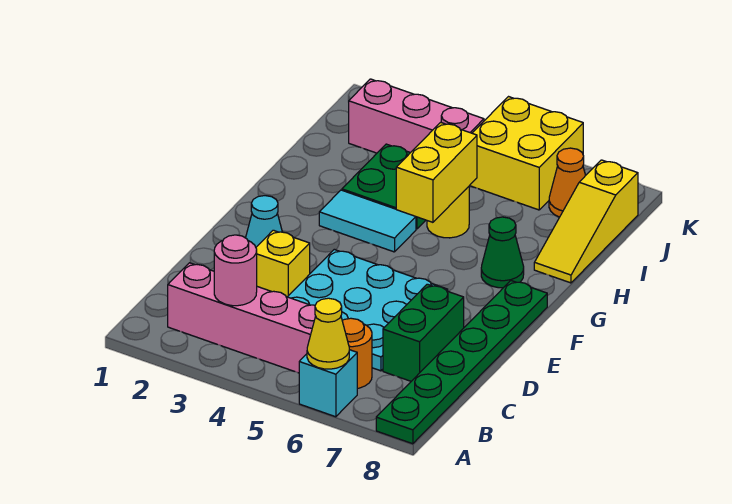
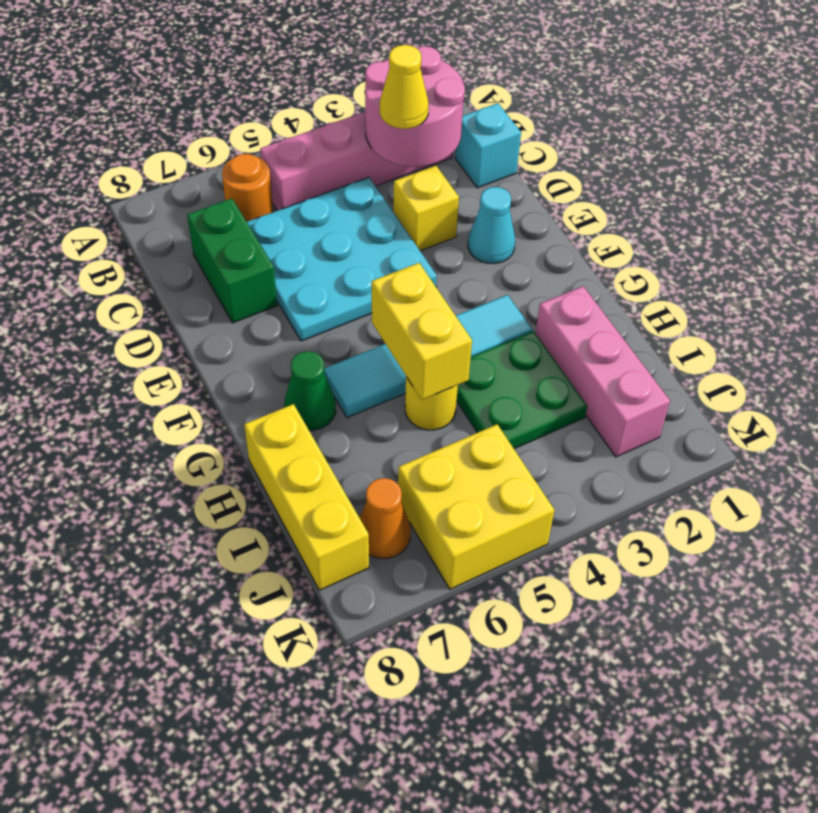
cyan 1x1 brick [299,350,357,417] -> cyan 1x1 brick moved to [455,103,521,188]
yellow 1x1 cone [307,298,349,369] -> yellow 1x1 cone moved to [380,45,429,129]
green 1x6 plate [376,281,547,444] -> none
pink 1x1 round brick [214,235,257,306] -> pink 2x2 round brick [365,46,465,167]
cyan 1x2 tile [319,190,416,252] -> cyan 1x4 tile [324,295,532,418]
yellow 1x3 slope [534,160,638,283] -> yellow 1x3 brick [244,404,369,590]
pink 1x3 brick [349,79,484,153] -> pink 1x3 brick turned to [535,286,670,457]

